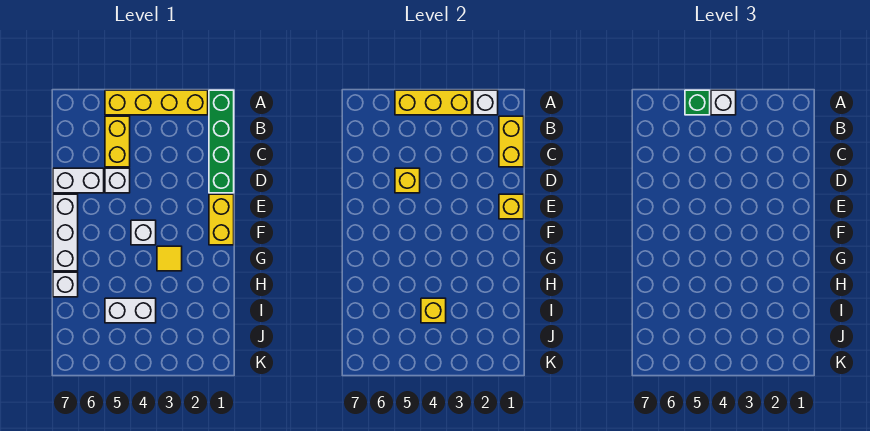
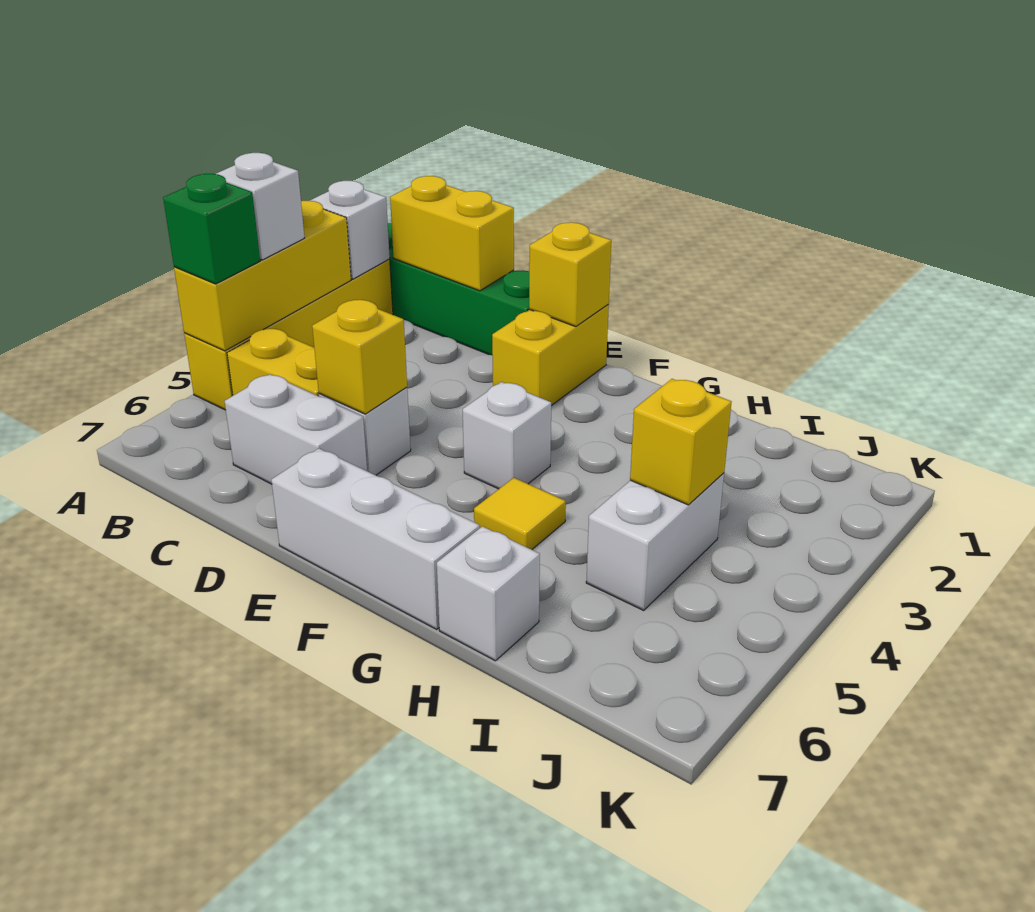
white 1x2 brick [53,168,104,193] -> white 1x2 brick turned to [225,374,367,484]
yellow 1x2 brick [209,194,234,245] -> yellow 1x2 brick turned to [492,305,609,406]
yellow 1x1 tile [157,246,182,271] -> yellow 1x1 tile moved to [474,478,566,550]

